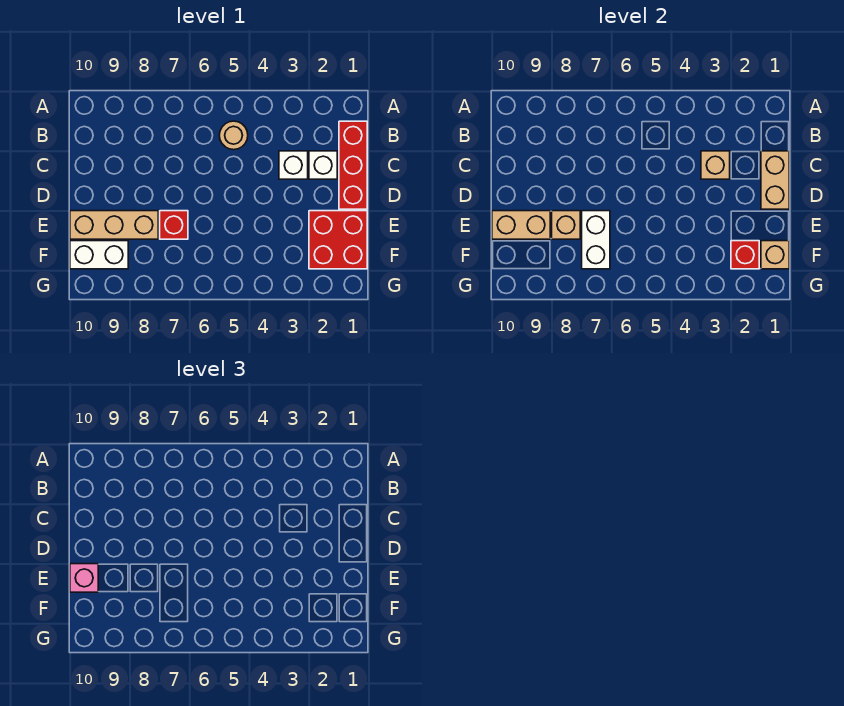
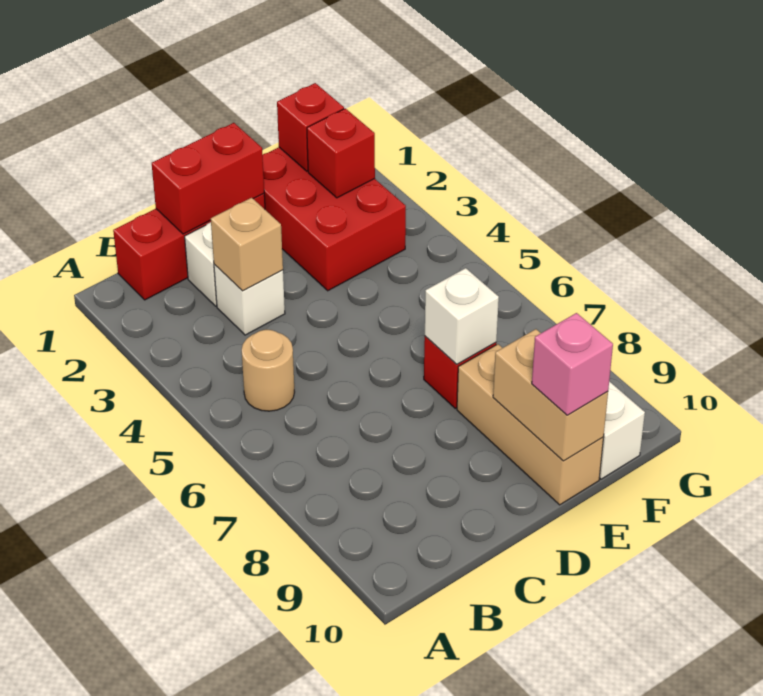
tan 1x2 brick [761,151,789,209] -> red 1x2 brick [152,123,264,234]
red 2x2 brick [309,211,367,269] -> red 2x3 brick [263,147,406,291]
white 1x2 brick [582,211,610,269] -> white 1x1 brick [425,268,499,364]
tan 1x1 brick [552,211,580,239] -> none
tan 1x1 brick [761,241,789,269] -> red 1x1 brick [277,83,344,171]

